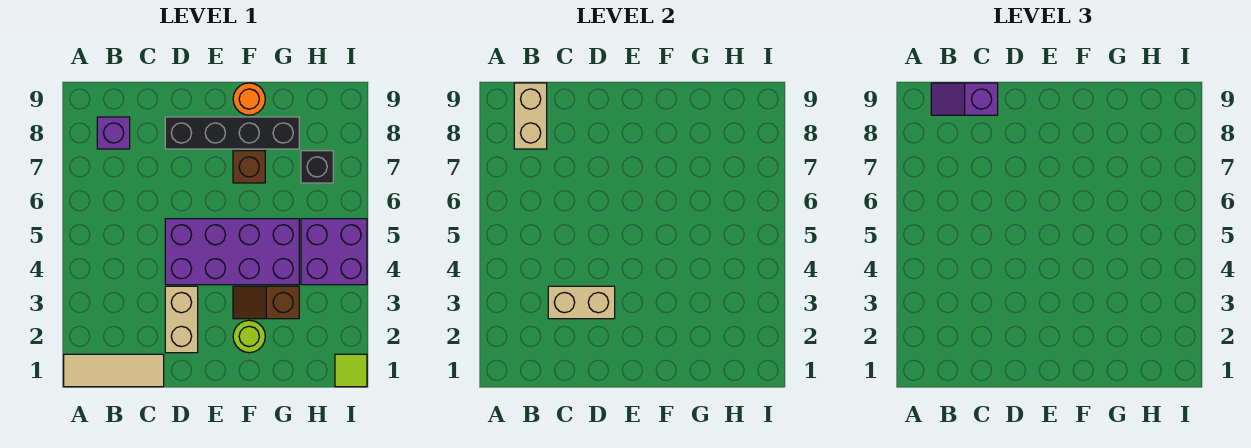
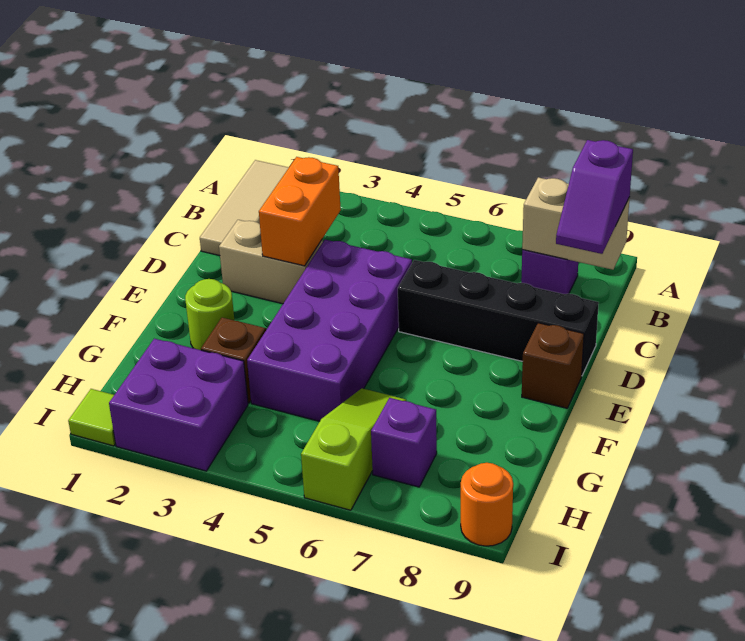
purple 1x2 slope [931,83,998,115] -> purple 1x2 slope turned to [556,140,633,254]
tan 1x2 brick [548,286,615,319] -> orange 1x2 brick [259,157,341,266]
black 1x4 brick [165,117,299,149] -> black 1x4 brick turned to [398,260,599,375]
brown 1x1 brick [233,151,265,183] -> brown 1x1 brick moved to [522,323,584,408]
orange 1x1 round brick [233,83,265,115] -> orange 1x1 round brick moved to [461,463,513,546]
none -> lime 1x3 slope [301,388,406,510]
purple 2x2 brick [301,219,367,285] -> purple 2x2 brick moved to [109,339,248,471]
black 1x1 brick [301,151,333,183] -> purple 1x1 brick [371,398,437,487]

